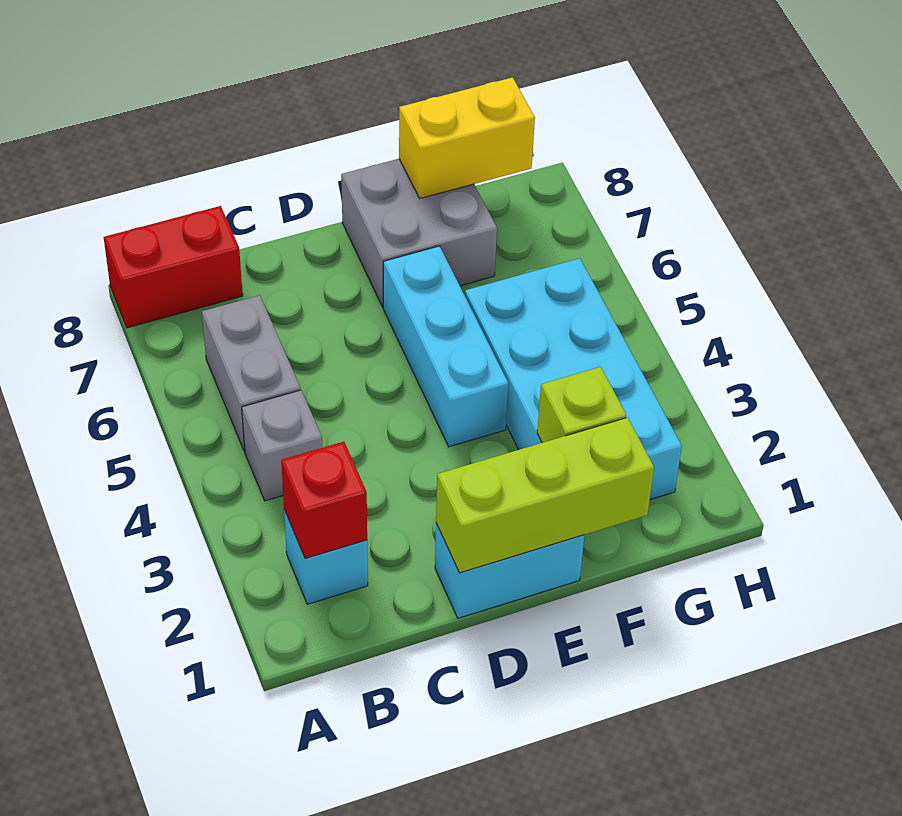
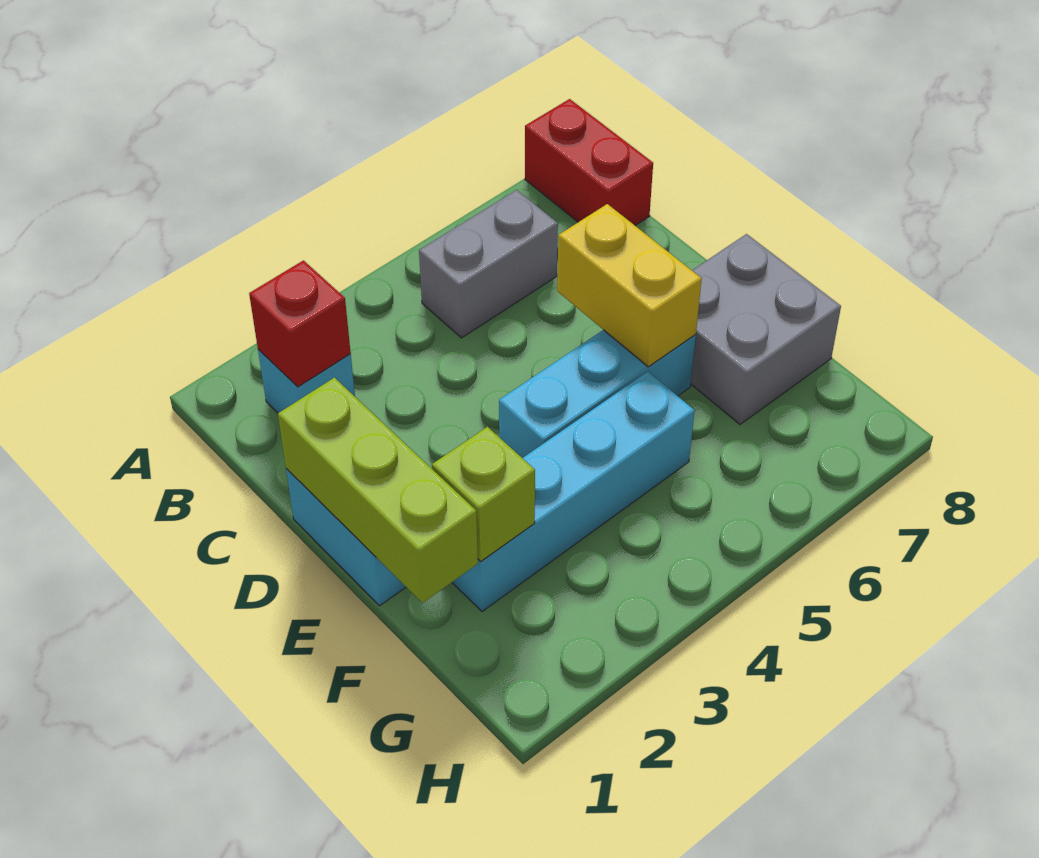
grey 1x1 brick [242,390,322,501] -> none
cyan 2x4 brick [465,258,682,500] -> cyan 1x4 brick [452,372,695,611]
yellow 1x2 brick [399,77,535,198] -> yellow 1x2 brick moved to [557,204,702,367]

